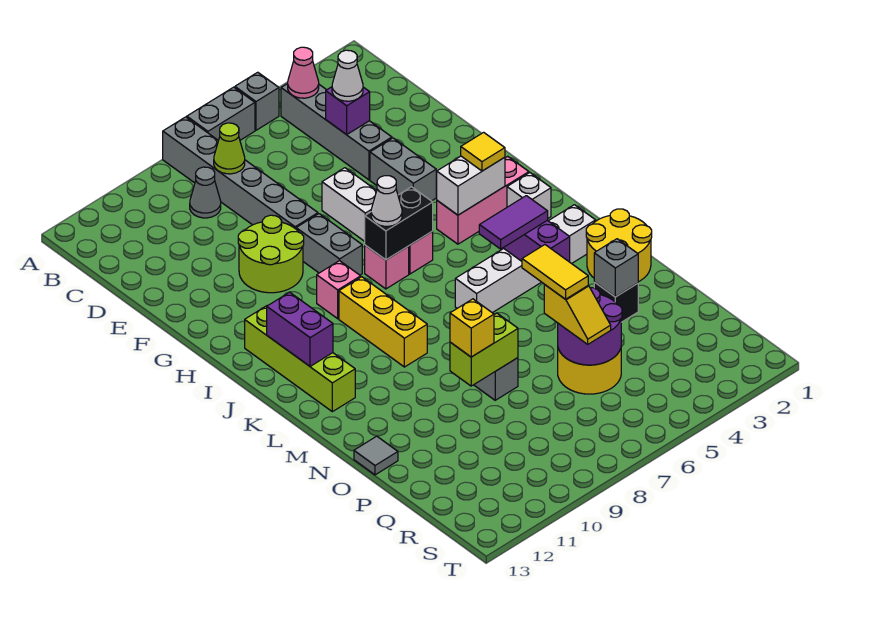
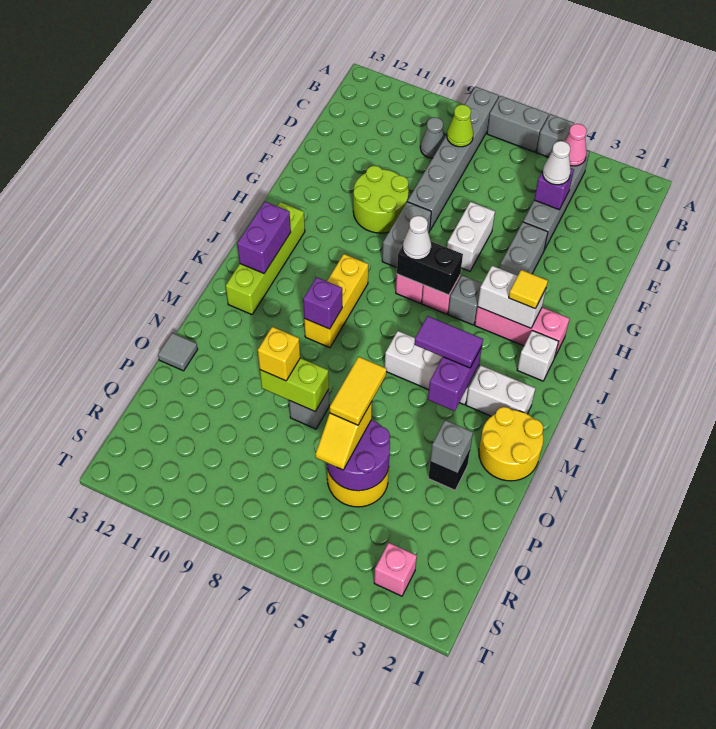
none -> grey 1x1 brick [448,275,482,325]
pink 1x1 brick [317,261,361,319] -> pink 1x1 brick moved to [374,543,417,596]
none -> purple 1x1 brick [303,277,342,329]

